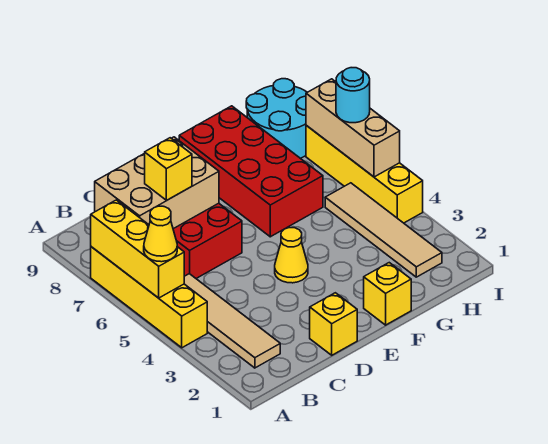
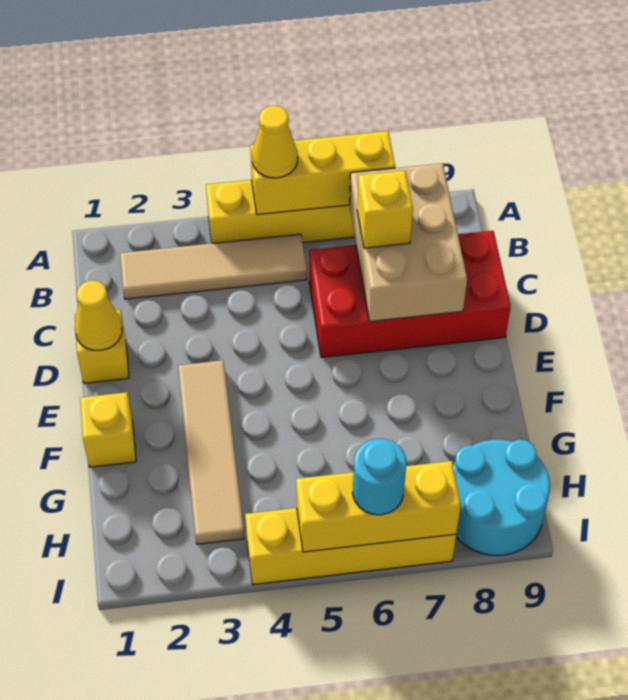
yellow 1x1 cone [275,228,308,283] -> yellow 1x1 cone moved to [75,280,122,350]
red 2x4 brick [179,106,323,237] -> none
tan 1x4 tile [325,183,442,277] -> tan 1x4 tile turned to [178,360,244,544]
tan 1x3 brick [306,79,400,177] -> yellow 1x3 brick [296,461,461,552]

